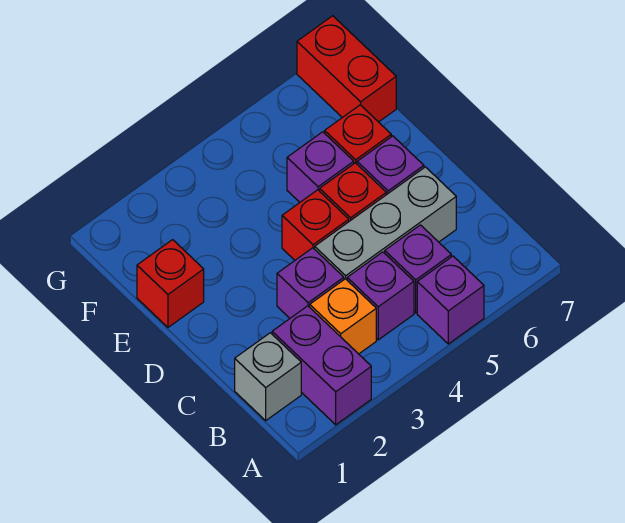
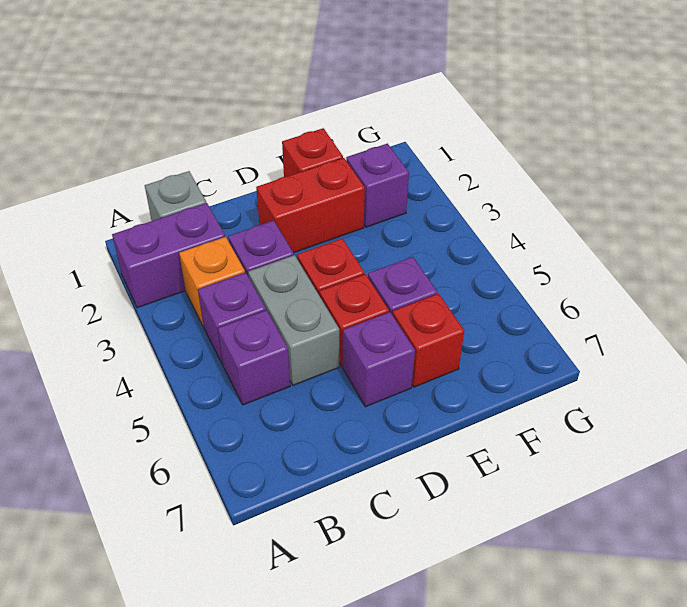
purple 1x1 brick [417,256,484,344] -> purple 1x1 brick moved to [346,144,409,227]
grey 1x3 brick [315,167,456,280] -> grey 1x2 brick [248,255,339,385]
red 1x2 brick [297,16,396,122] -> red 1x2 brick moved to [256,158,365,253]

